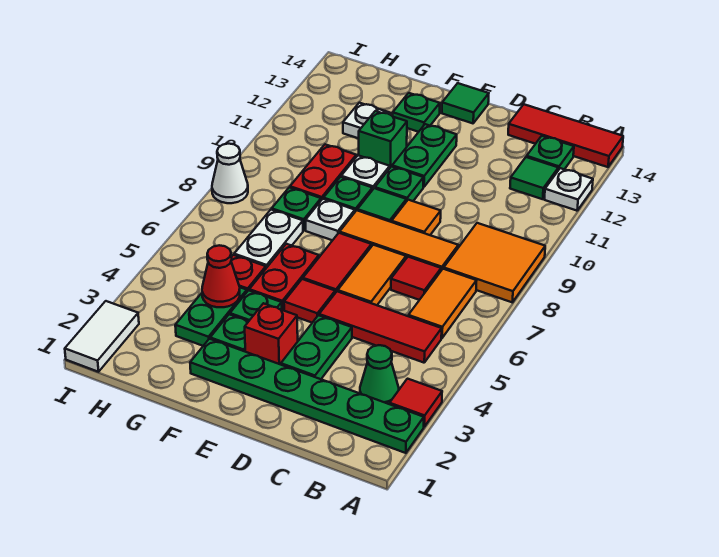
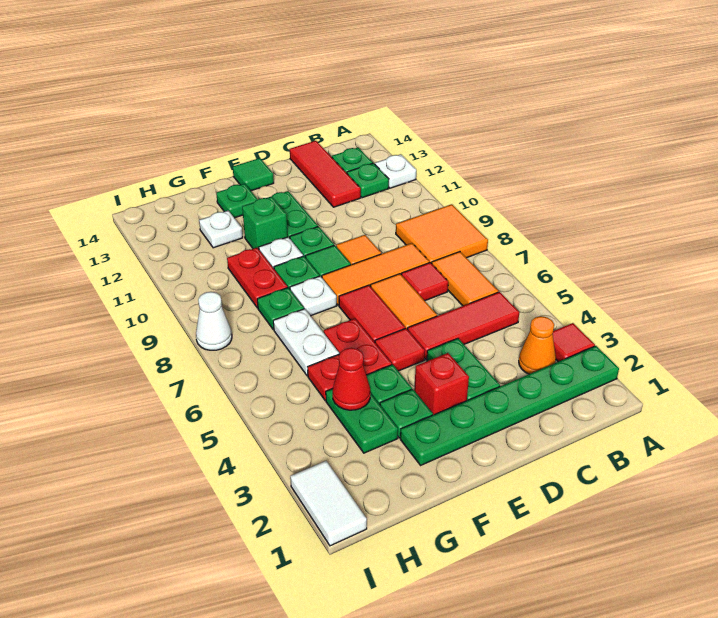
red 1x3 tile [508,104,623,167] -> red 1x3 tile turned to [290,141,361,207]
green 1x1 cone [360,345,399,404] -> orange 1x1 cone [519,316,556,374]
green 1x1 tile [510,157,558,199] -> green 1x1 plate [347,163,389,198]

